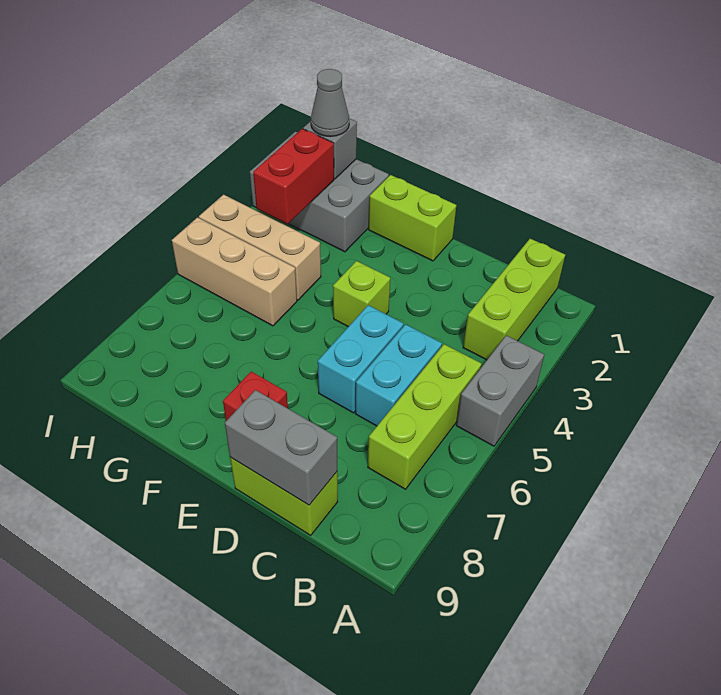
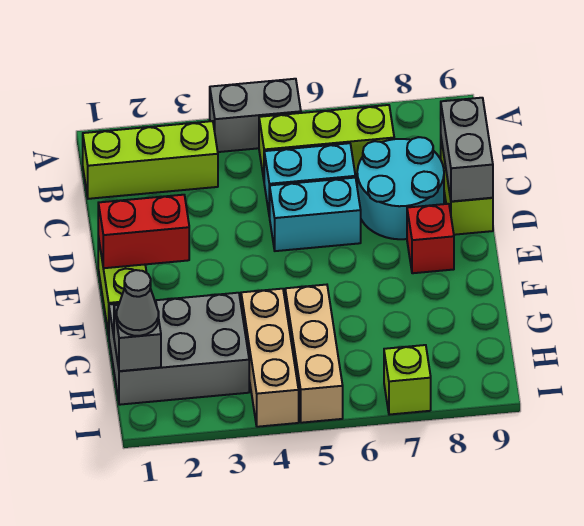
none -> cyan 2x2 round brick [357,137,444,239]
lime 1x1 brick [333,261,390,327] -> lime 1x1 brick moved to [384,345,431,415]
grey 2x3 brick [250,132,389,252] -> grey 2x3 brick turned to [109,293,249,405]
red 1x2 brick [253,129,334,224] -> red 1x2 brick moved to [98,195,189,268]

